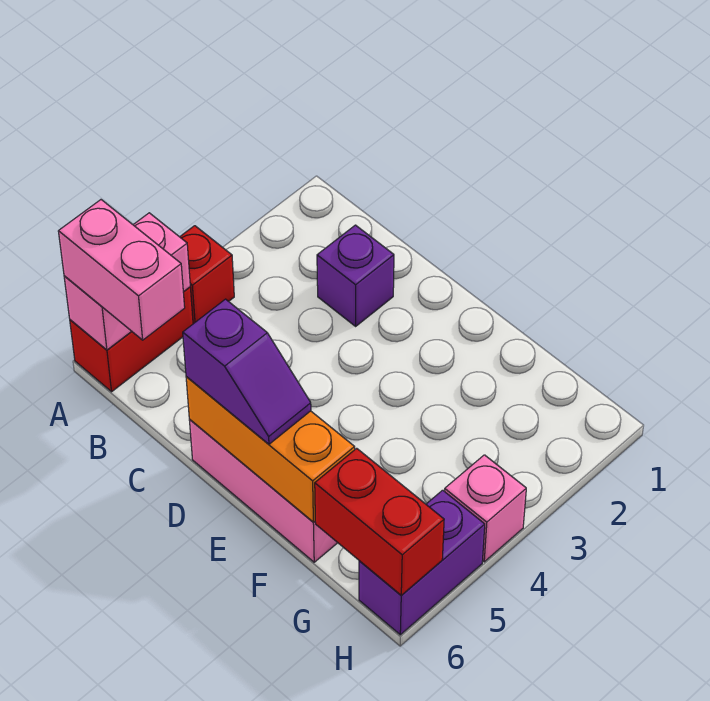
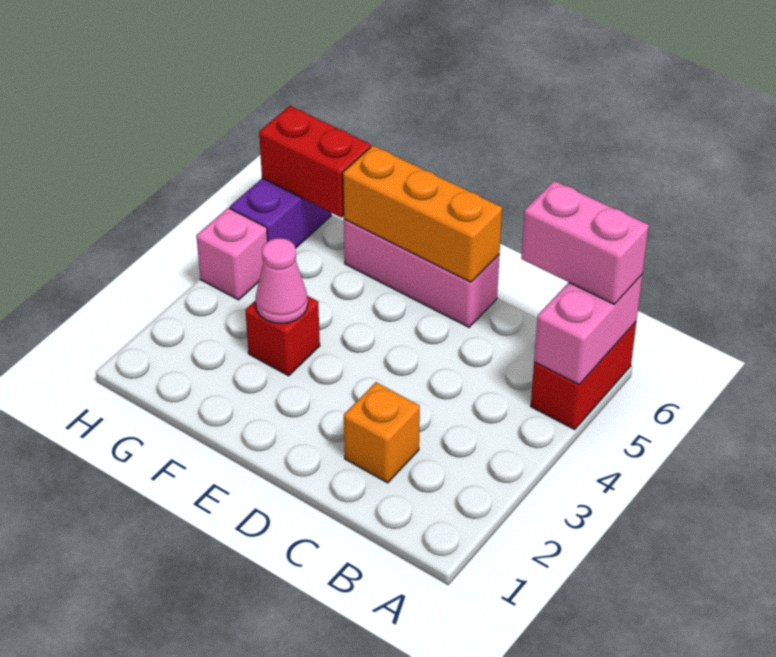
red 1x1 brick [180,226,234,324] -> red 1x1 brick moved to [245,296,320,376]
purple 1x1 brick [317,225,394,326] -> orange 1x1 brick [344,382,420,483]
purple 1x2 slope [183,299,311,444] -> none
none -> pink 1x1 cone [255,238,308,323]

